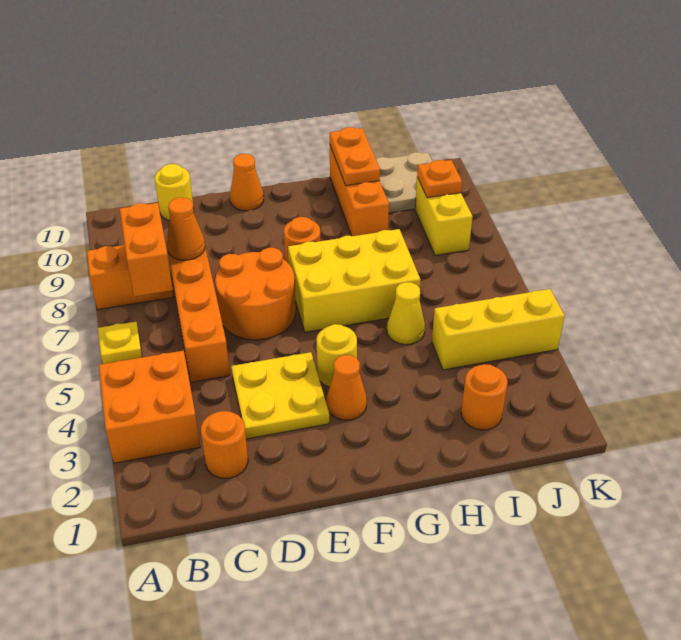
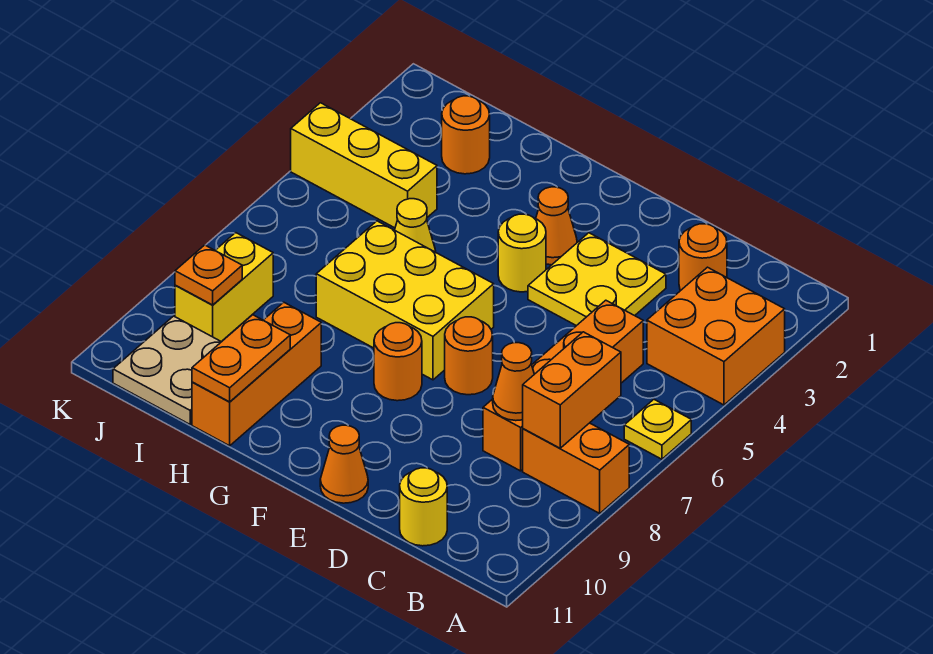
orange 2x2 round brick [215,248,296,340] -> orange 1x1 round brick [445,317,493,395]

